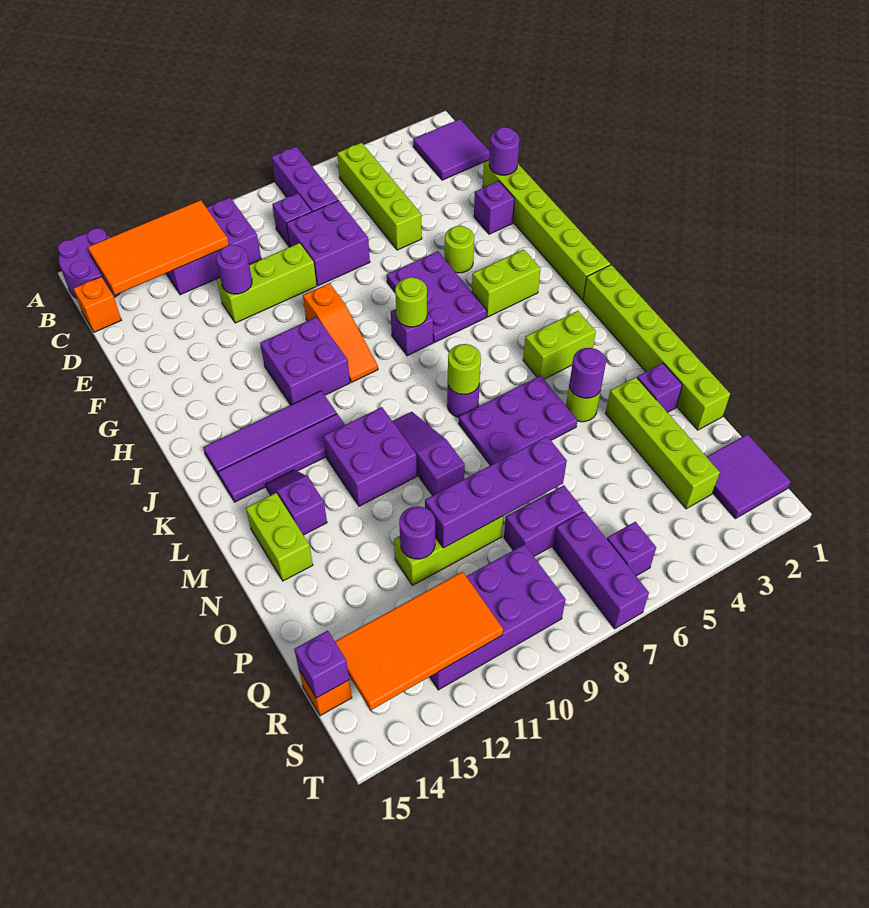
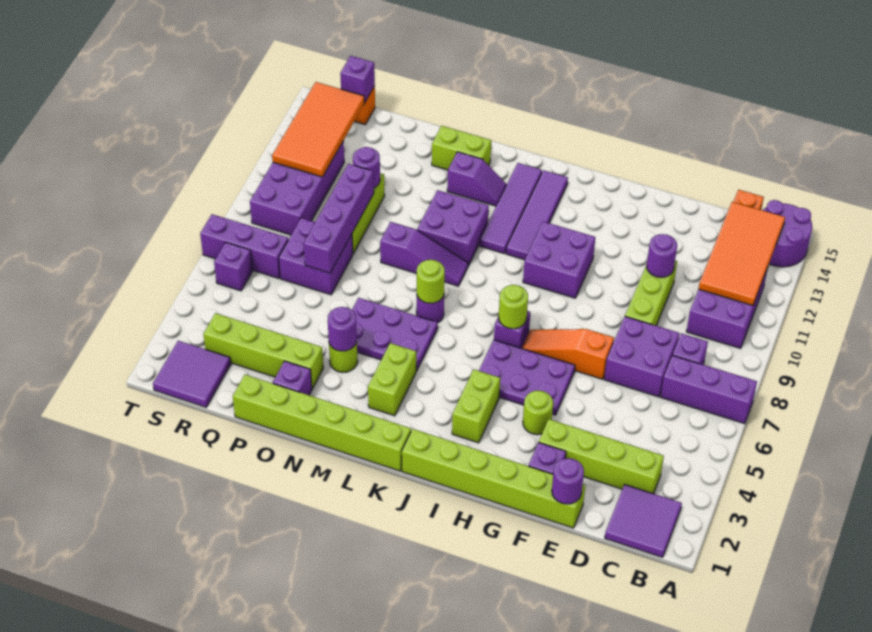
lime 1x4 brick [337,143,422,250] -> lime 1x4 brick moved to [539,419,664,494]
orange 1x3 slope [303,283,378,382] -> orange 1x3 slope moved to [522,329,614,379]
purple 2x3 plate [459,376,577,465] -> purple 2x3 plate turned to [352,298,438,371]
purple 1x2 brick [504,485,584,556] -> purple 2x2 brick [279,218,353,295]

